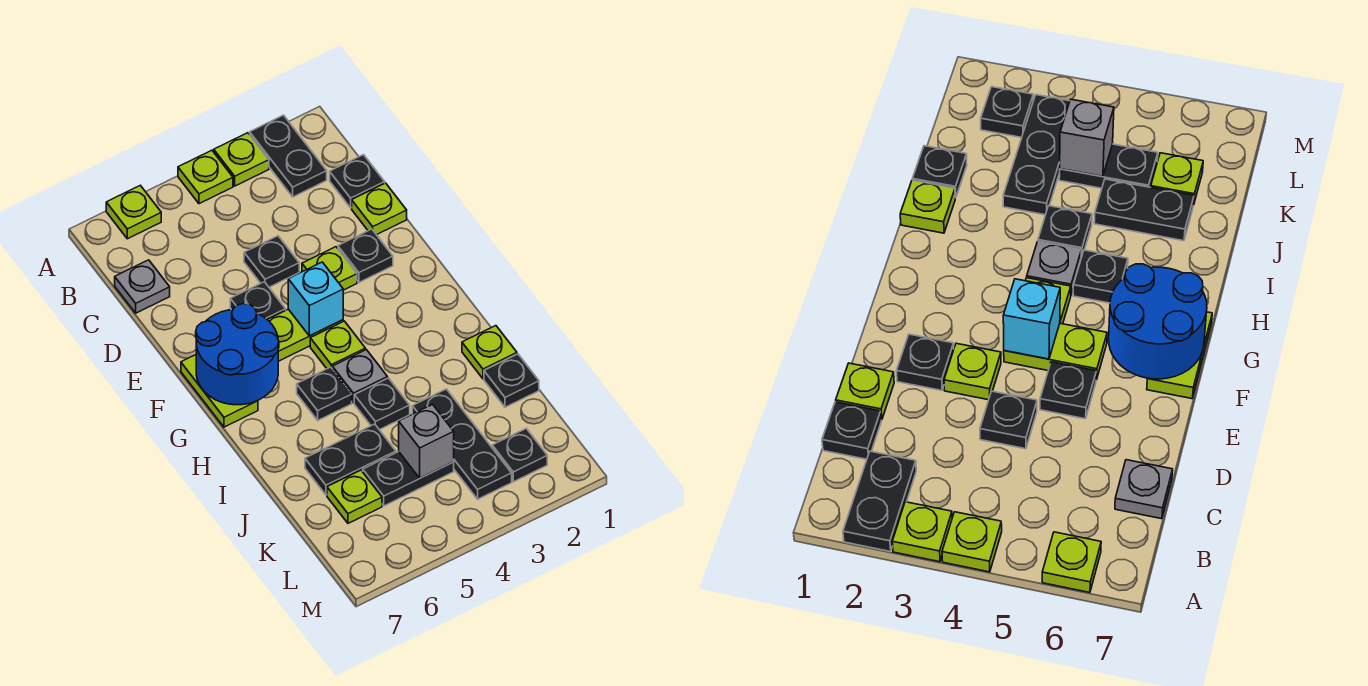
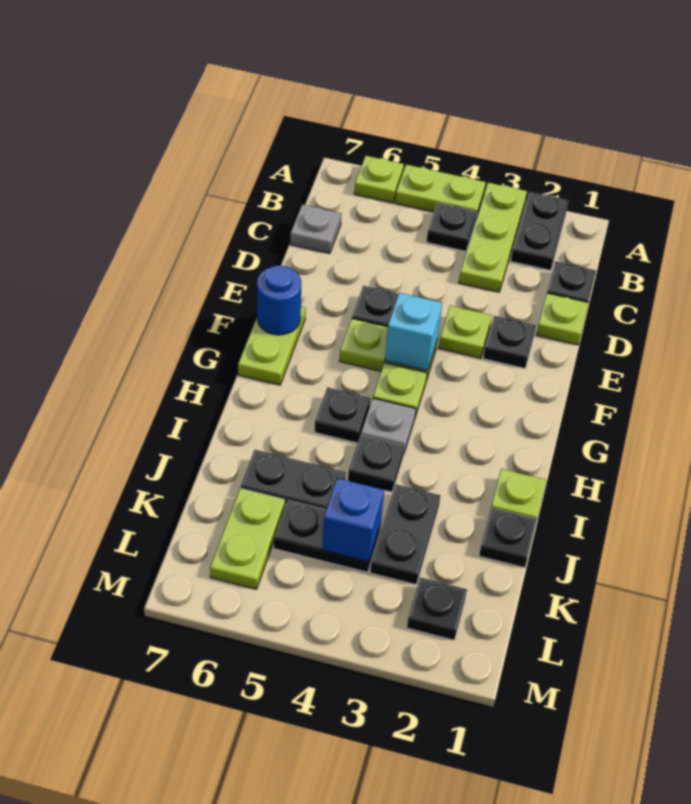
lime 1x1 plate [214,133,269,186] -> lime 1x3 plate [459,183,527,292]
lime 1x1 plate [178,150,233,204] -> lime 1x2 plate [395,165,486,221]
black 1x1 plate [244,236,299,287] -> black 1x1 plate moved to [426,203,477,251]
blue 2x2 round brick [196,304,279,405] -> blue 1x1 round brick [257,266,301,335]
black 1x3 plate [412,389,512,499] -> black 1x2 plate [370,484,440,585]
grey 1x1 brick [399,404,454,478] -> blue 1x1 brick [322,478,384,562]
lime 1x1 plate [327,470,382,523] -> lime 1x2 plate [210,488,285,589]

